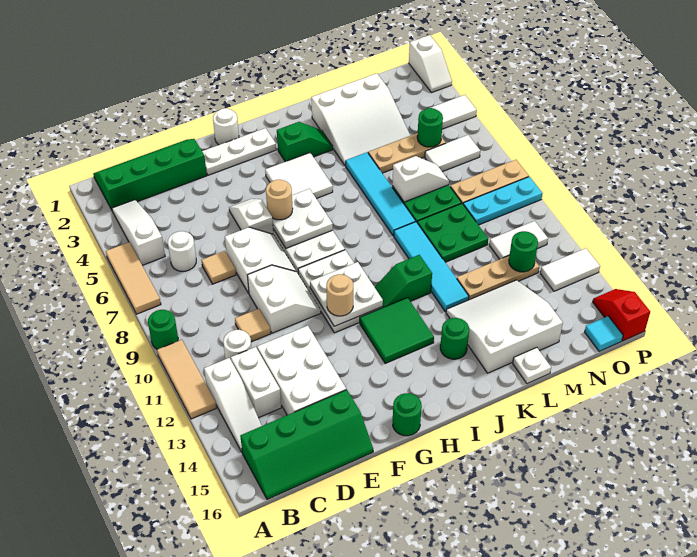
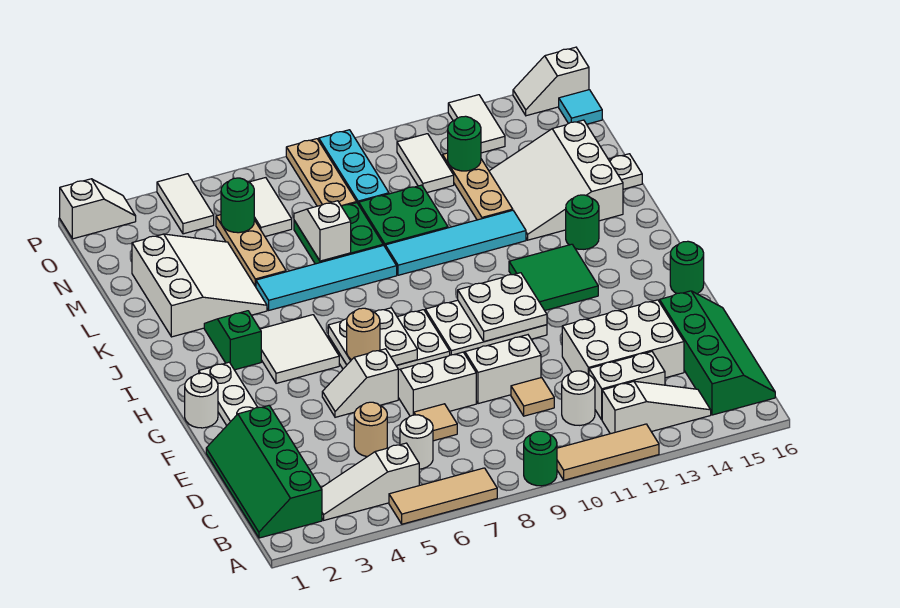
tan 1x1 round brick [326,274,353,316] -> tan 1x1 round brick moved to [354,402,387,457]
green 1x2 slope [375,255,432,308] -> none
red 1x2 slope [593,289,650,341] -> white 1x2 slope [513,47,589,116]

